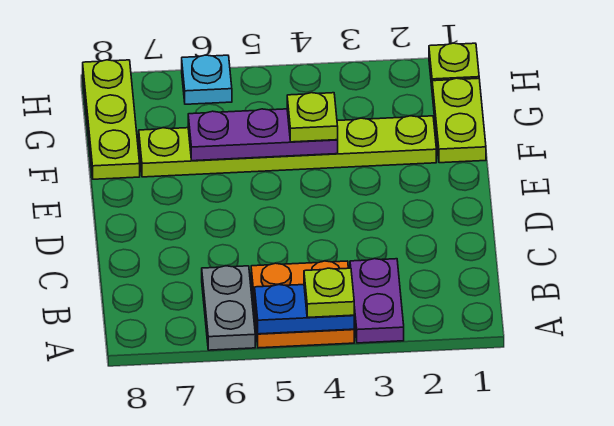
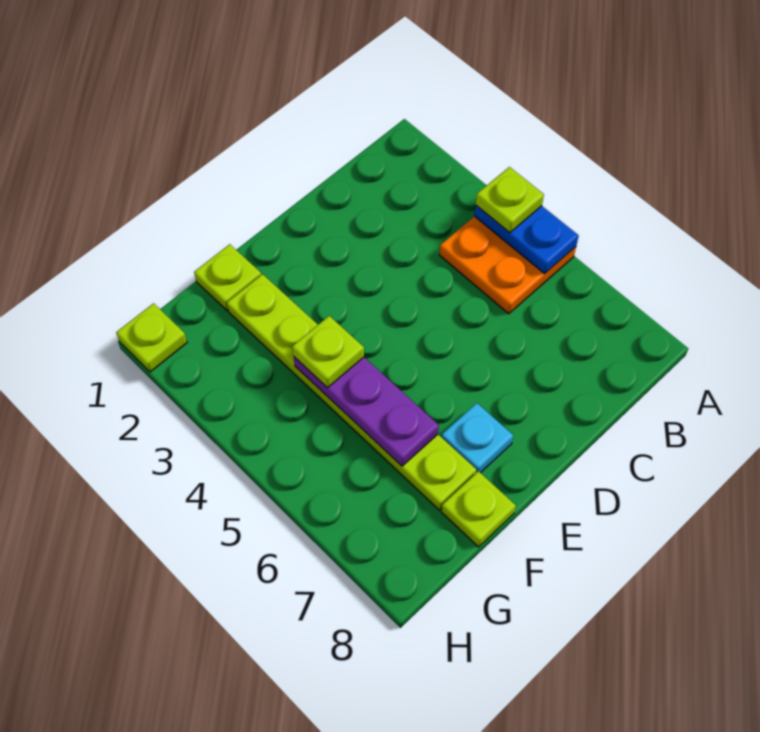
purple 1x2 plate [350,259,404,343] -> none
grey 1x2 plate [202,266,255,350] -> none
lime 1x2 plate [432,78,486,163] -> lime 1x1 plate [194,244,261,311]
lime 1x3 plate [83,60,140,179] -> lime 1x1 plate [442,471,516,547]
cyan 1x1 plate [182,55,232,104] -> cyan 1x1 plate moved to [442,403,513,473]

